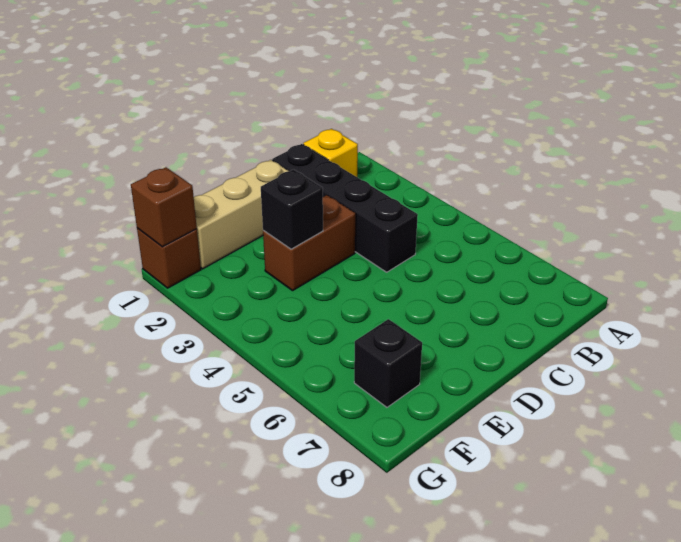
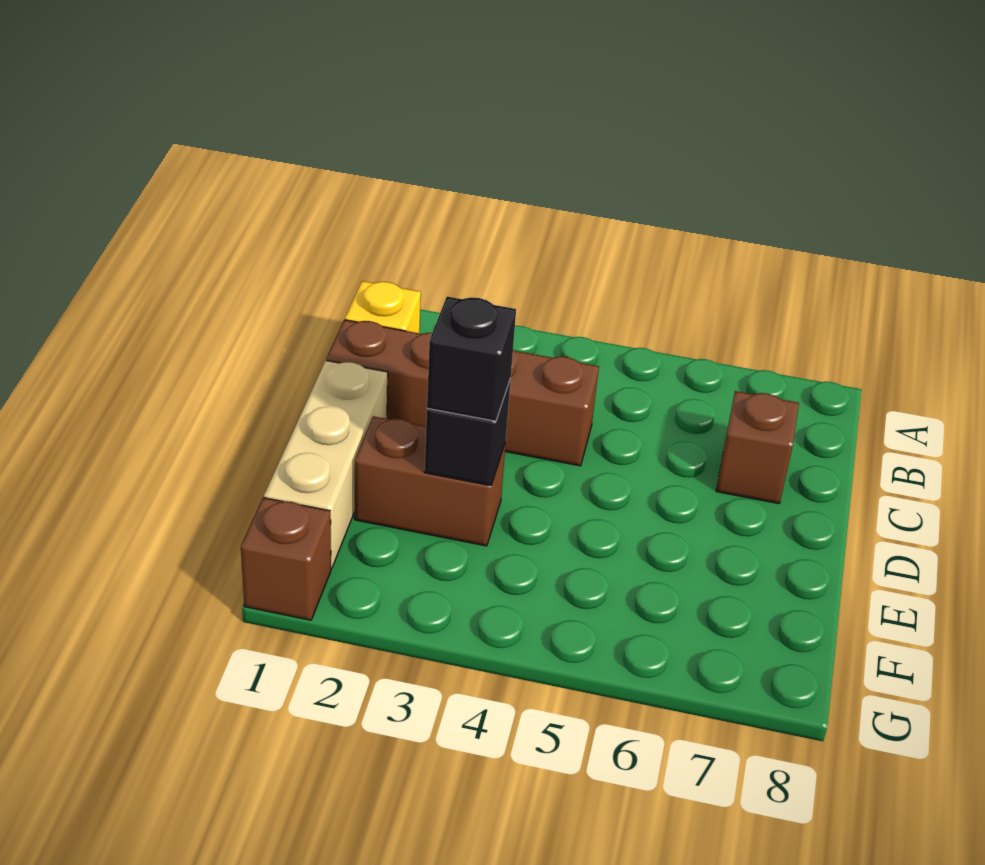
black 1x4 brick [272,144,418,272] -> brown 1x4 brick [326,320,599,466]
brown 1x2 brick [263,195,355,291] -> brown 1x2 brick turned to [355,416,506,546]
black 1x1 brick [354,319,422,407] -> black 1x1 brick moved to [427,297,516,421]
brown 1x1 brick [131,167,197,247] -> brown 1x1 brick moved to [716,391,799,504]

